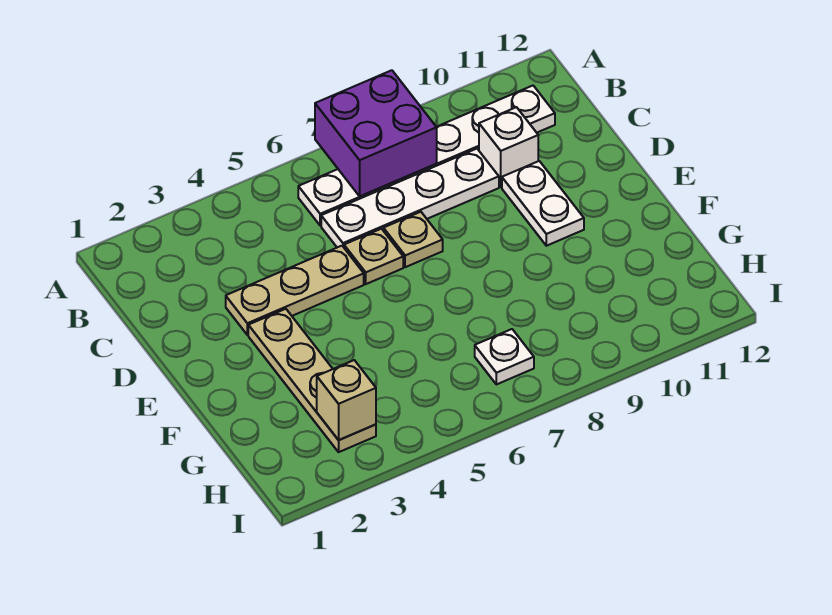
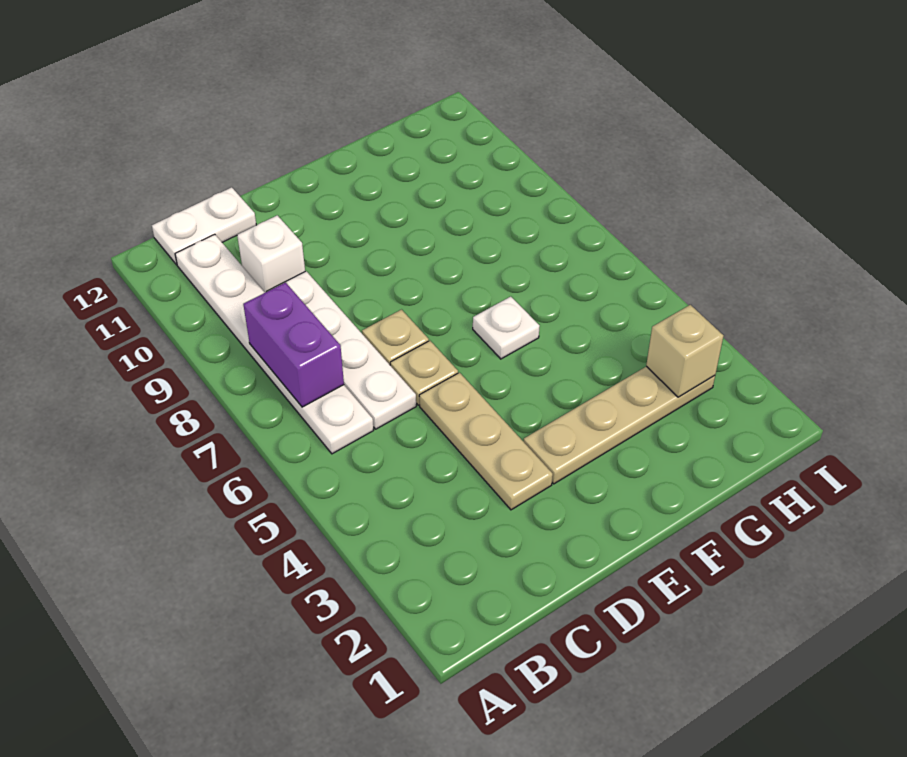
purple 2x2 brick [315,70,437,196] -> purple 1x2 brick [243,282,344,407]
white 1x2 plate [502,161,584,246] -> white 1x2 plate moved to [152,187,256,265]
white 1x1 plate [475,329,534,384] -> white 1x1 plate moved to [473,297,540,359]

